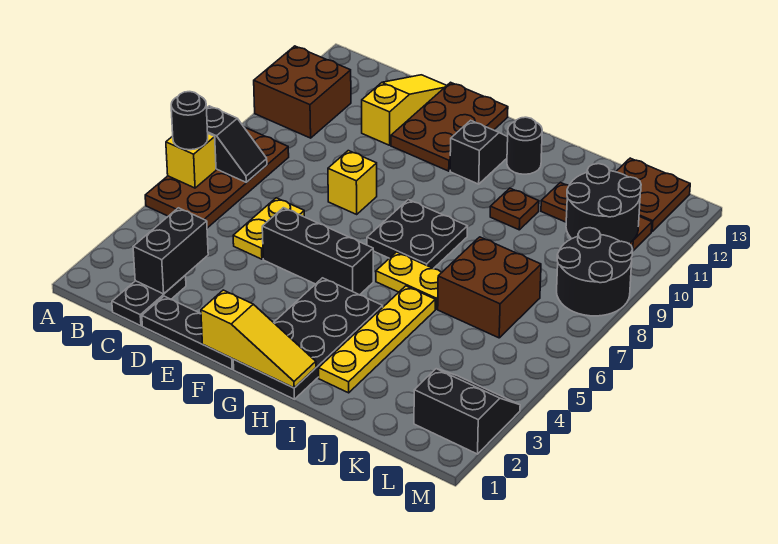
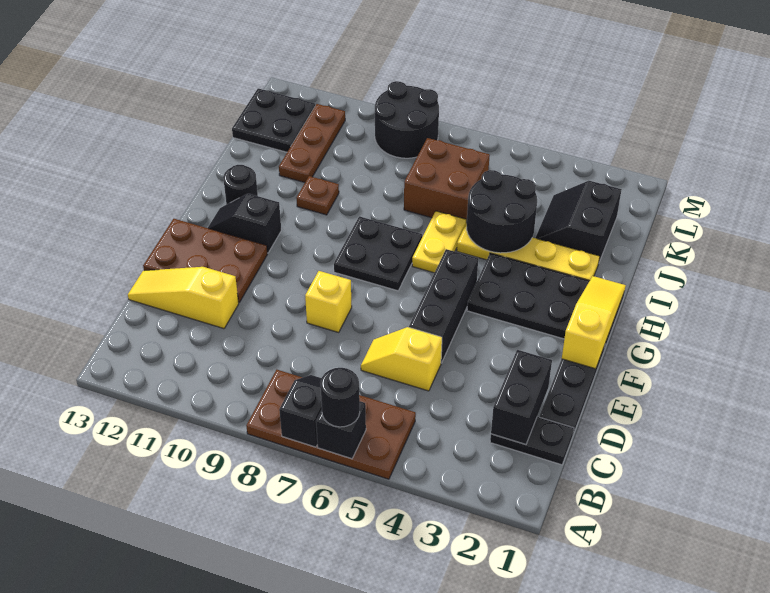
yellow 1x1 brick [166,134,216,188] -> black 1x1 brick [316,401,366,459]
brown 2x2 brick [254,46,351,138] -> none
black 1x2 brick [133,208,208,294] -> black 1x2 brick turned to [491,350,552,444]
yellow 1x2 plate [233,198,304,259] -> yellow 1x2 slope [361,327,442,391]
black 2x2 round brick [566,164,641,244] -> black 2x2 round brick moved to [467,170,537,253]
brown 2x2 plate [616,158,690,232] -> black 2x2 plate [232,88,315,152]
black 2x2 slope [414,369,520,454] -> black 2x2 slope moved to [535,181,622,262]

